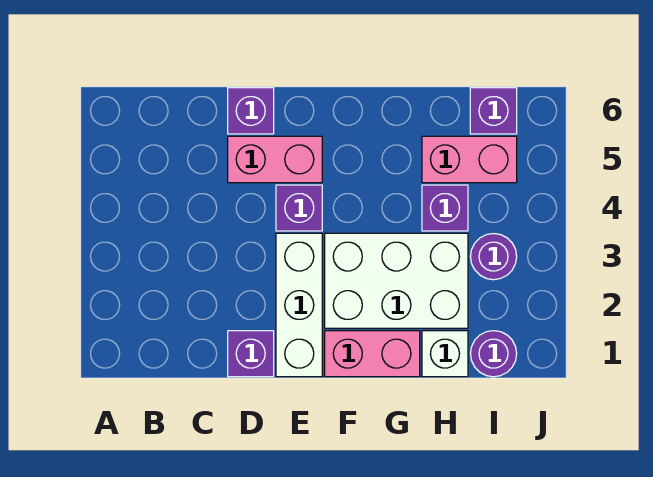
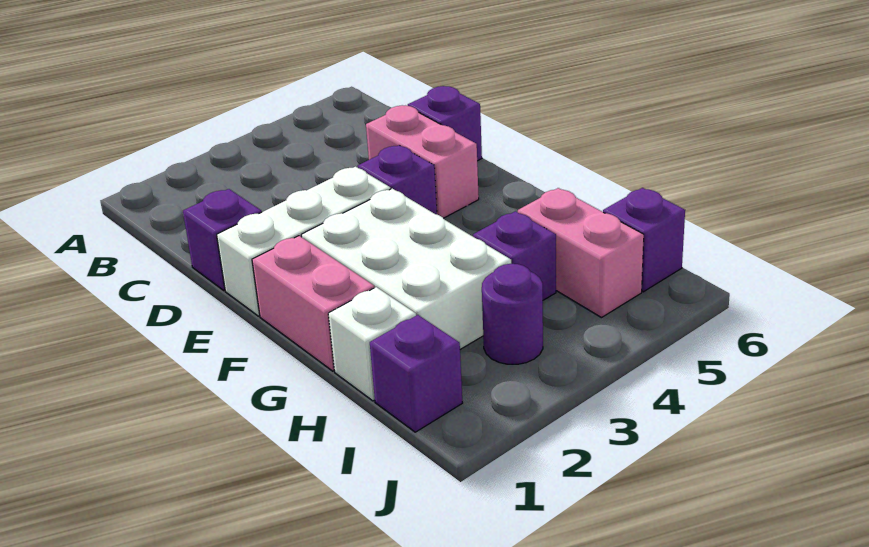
purple 1x1 round brick [470,331,517,377] -> purple 1x1 brick [370,315,462,432]

